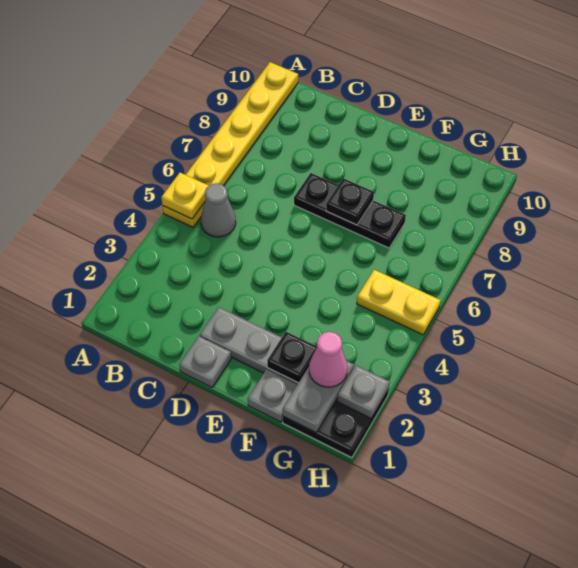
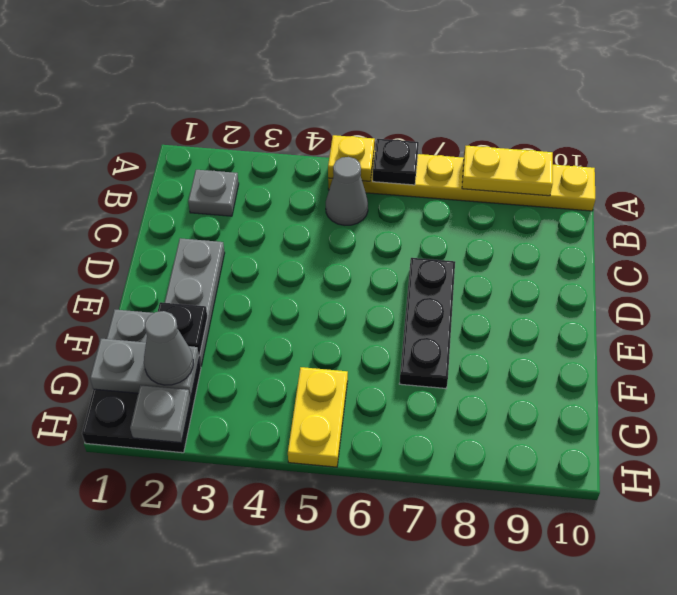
none -> yellow 1x2 plate [462,146,553,196]
grey 1x1 plate [179,336,231,387] -> grey 1x1 plate moved to [188,170,239,216]
black 1x1 plate [326,178,374,225] -> black 1x1 plate moved to [373,139,419,185]
pink 1x1 cone [309,332,347,387] -> grey 1x1 cone [144,311,193,385]

